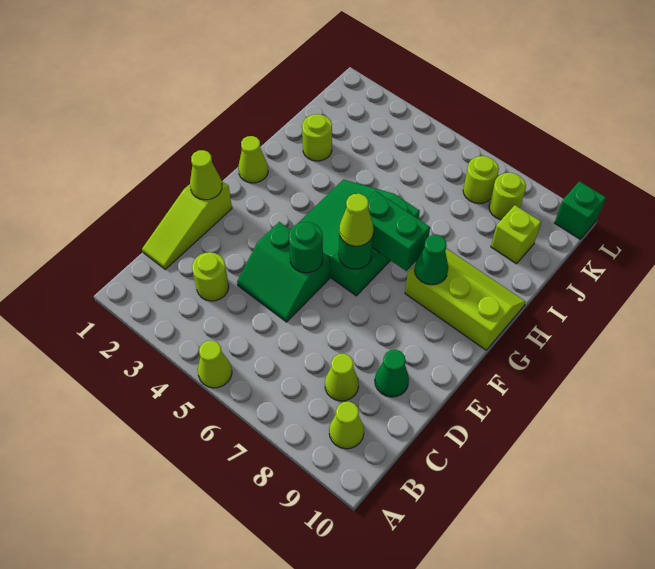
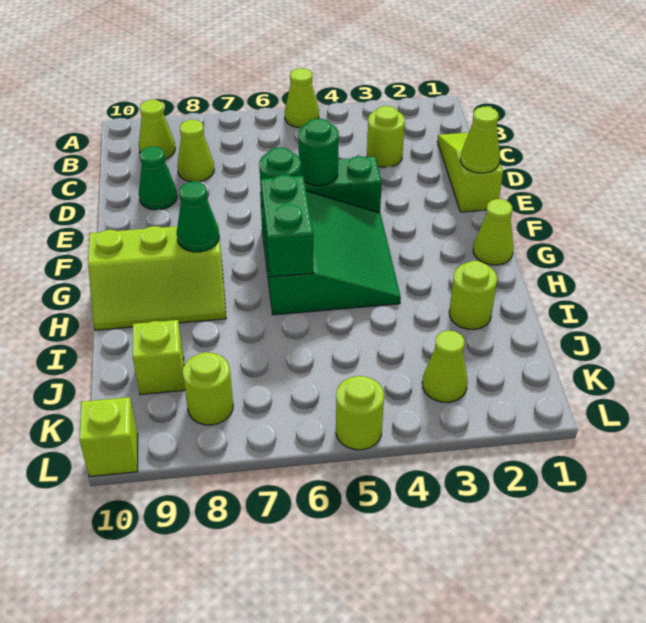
lime 1x1 cone [339,194,373,246] -> lime 1x1 cone moved to [422,331,468,402]
green 1x2 brick [368,191,430,271] -> green 1x2 brick turned to [261,175,314,277]
lime 1x1 round brick [463,156,499,204] -> lime 1x1 round brick moved to [336,376,384,450]
green 1x1 brick [554,181,606,239] -> lime 1x1 brick [79,397,138,477]

